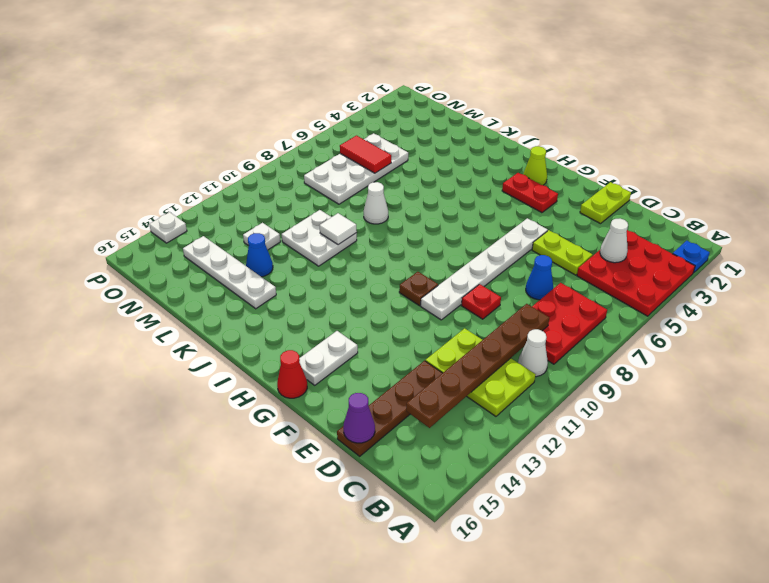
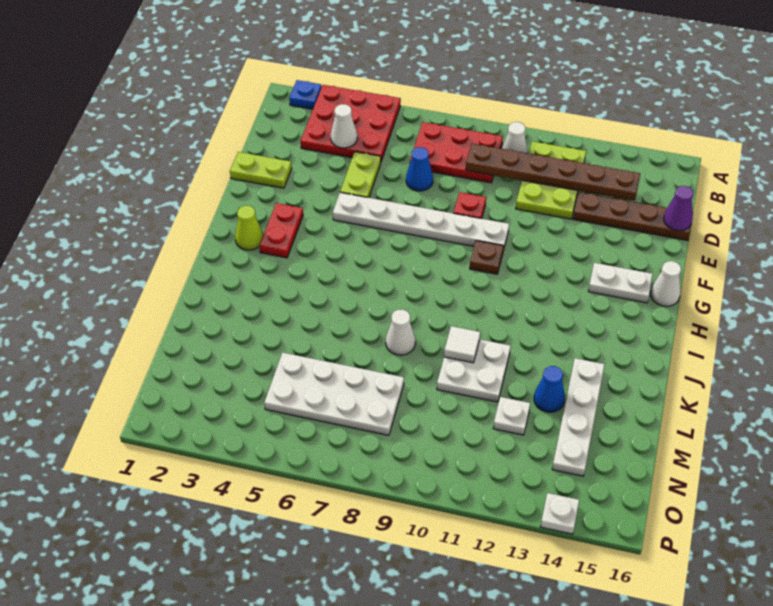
red 1x1 cone [277,350,307,398] -> white 1x1 cone [651,261,681,306]
red 1x2 tile [340,136,391,173] -> none

